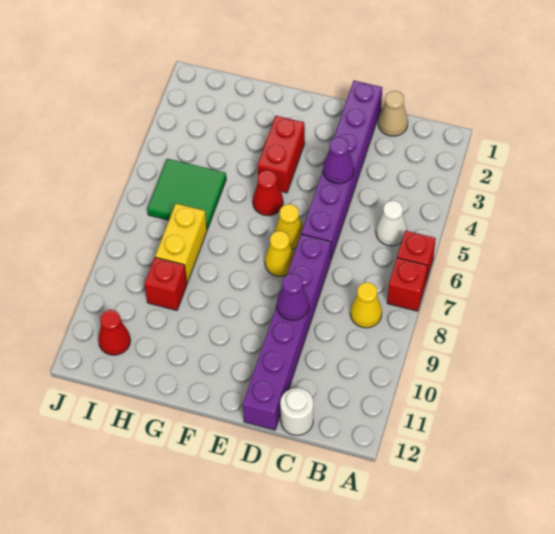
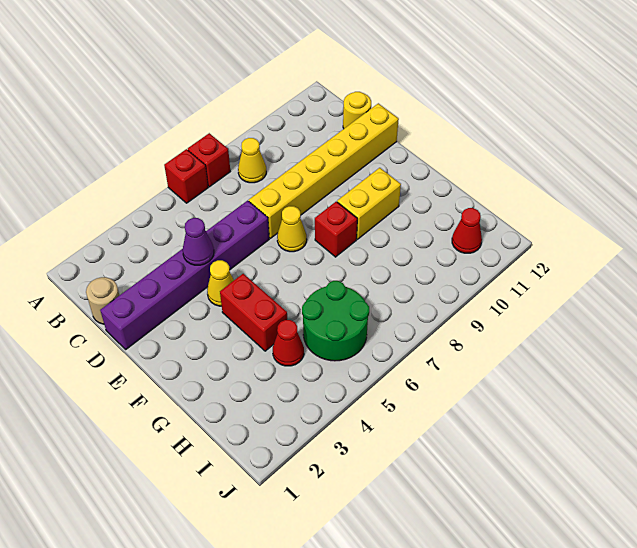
white 1x1 cone [376,201,407,246] -> none
tan 1x1 cone [378,91,408,136] -> tan 1x1 round brick [86,277,119,324]
white 1x1 round brick [280,388,313,435] -> yellow 1x1 round brick [343,92,371,128]
purple 1x6 brick [243,234,331,430] -> yellow 1x6 brick [249,103,399,238]
purple 1x1 cone [277,274,309,320] -> none
yellow 1x1 cone [274,204,303,249] -> yellow 1x1 cone moved to [207,260,234,306]
red 1x2 brick [257,116,305,193] -> red 1x2 brick turned to [220,274,287,351]
red 1x1 cone [253,170,283,216] -> red 1x1 cone moved to [273,320,304,366]
green 2x2 tile [147,159,226,229] -> green 2x2 round brick [302,281,369,361]
yellow 1x2 brick [155,204,207,283] -> yellow 1x2 brick moved to [337,168,401,239]
red 1x1 brick [145,257,187,310] -> red 1x1 brick moved to [315,202,357,257]

